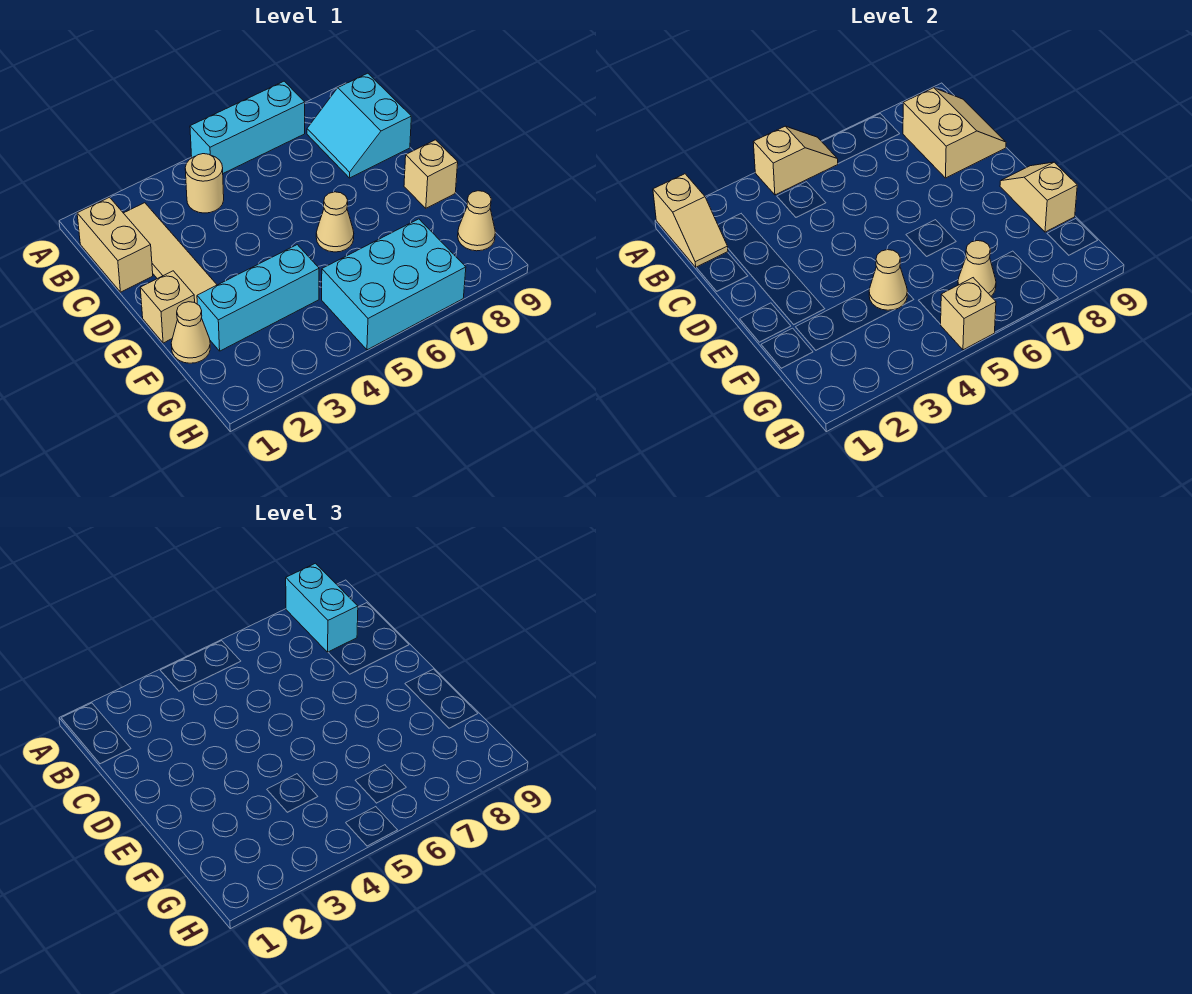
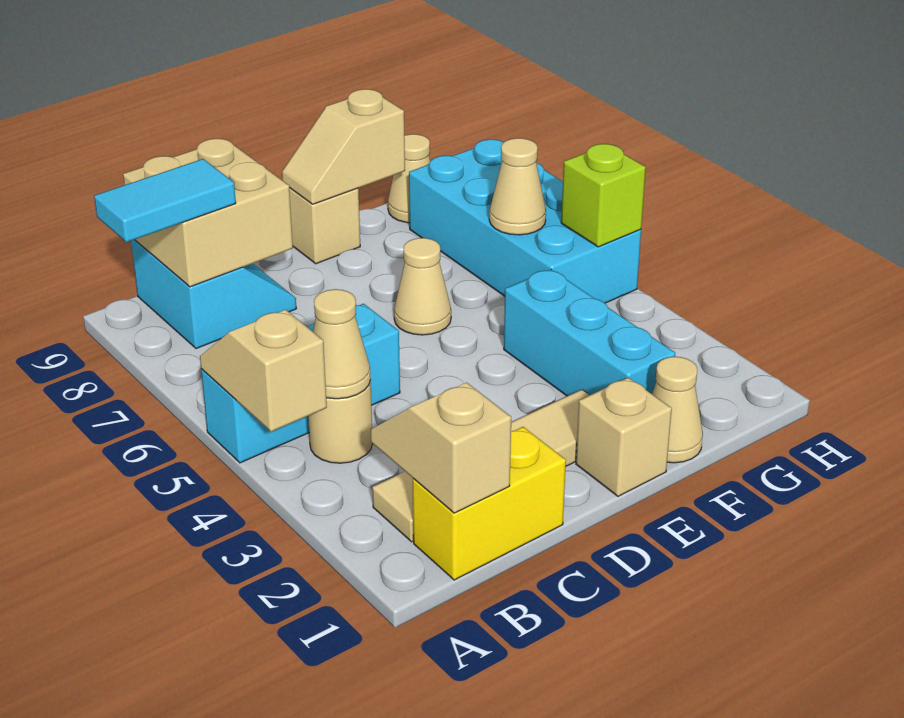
tan 1x2 slope [653,174,728,267] -> tan 1x2 slope turned to [371,383,511,513]
cyan 1x3 brick [190,81,305,173] -> cyan 1x3 brick turned to [201,304,400,463]
cyan 1x2 brick [286,563,358,652] -> cyan 1x2 tile [94,159,236,242]
tan 1x2 brick [77,197,153,292] -> yellow 1x2 brick [413,427,566,580]
cyan 2x2 slope [307,73,411,178] -> cyan 2x2 slope turned to [131,240,296,349]
tan 2x2 slope [903,88,1006,178] -> tan 2x2 brick [123,139,293,287]
tan 1x1 cone [869,250,907,310] -> tan 1x1 cone moved to [313,289,371,399]
cyan 2x3 brick [322,219,466,350] -> cyan 2x4 brick [409,139,641,303]
tan 1x1 brick [940,278,996,350] -> lime 1x1 brick [561,144,646,247]

